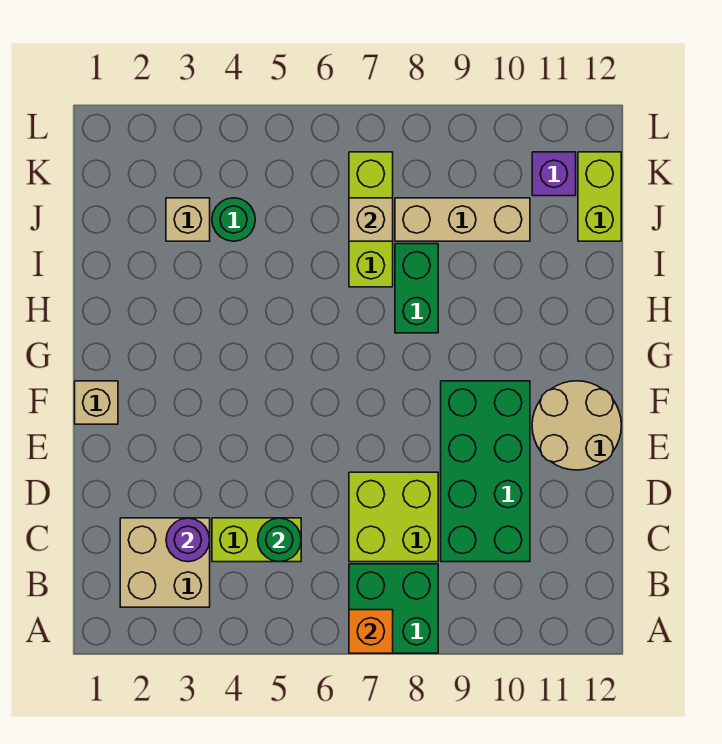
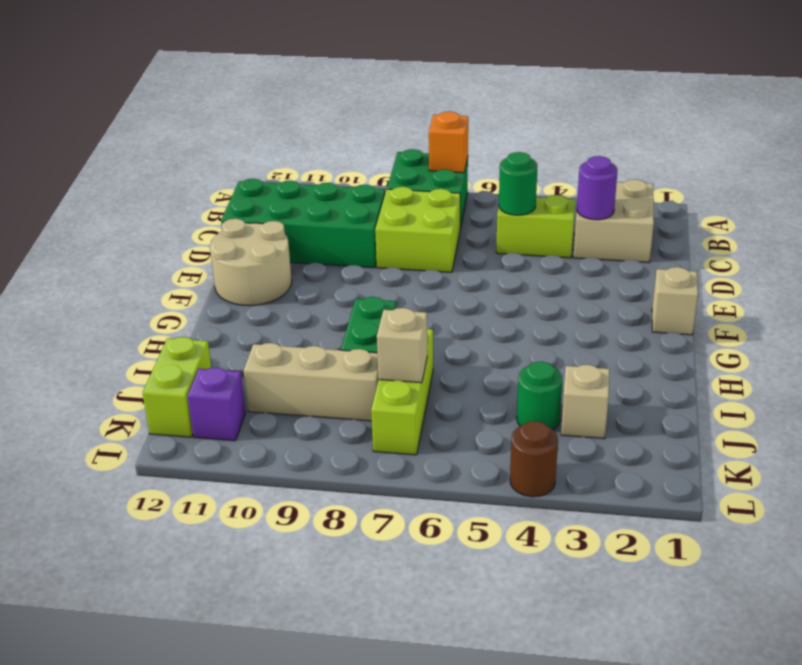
green 2x4 brick [441,381,530,562] -> green 2x4 brick turned to [221,179,385,268]
none -> brown 1x1 round brick [510,421,558,497]

